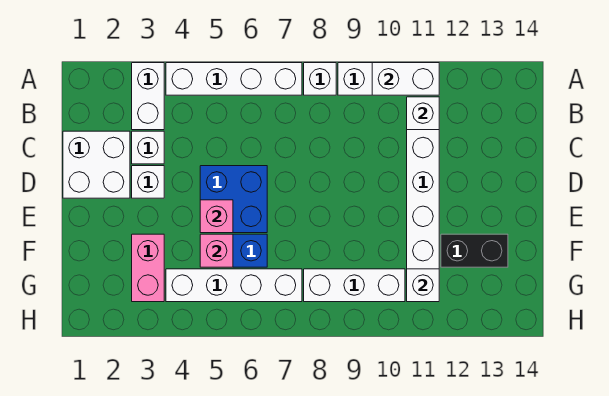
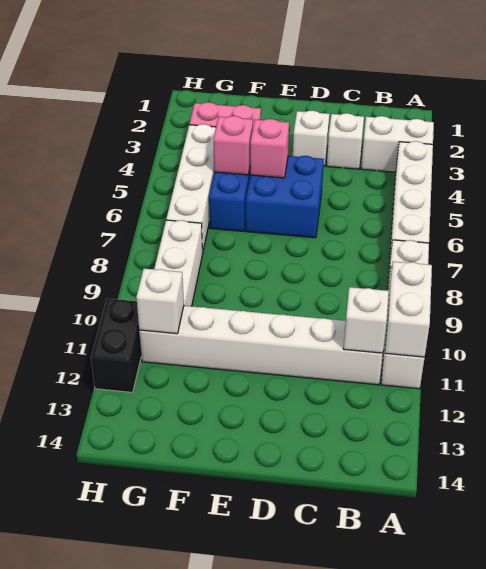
white 2x2 brick [63,131,130,198] -> none
black 1x2 brick [441,234,508,267] -> black 1x2 brick moved to [91,299,141,392]

